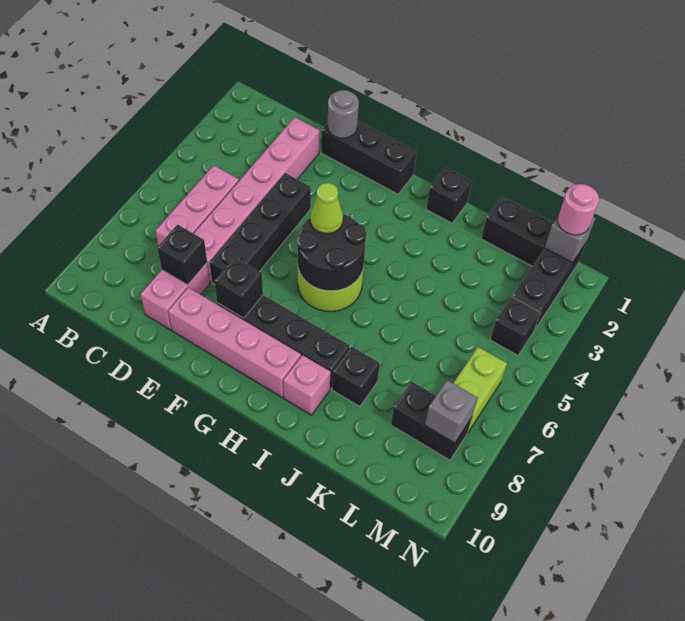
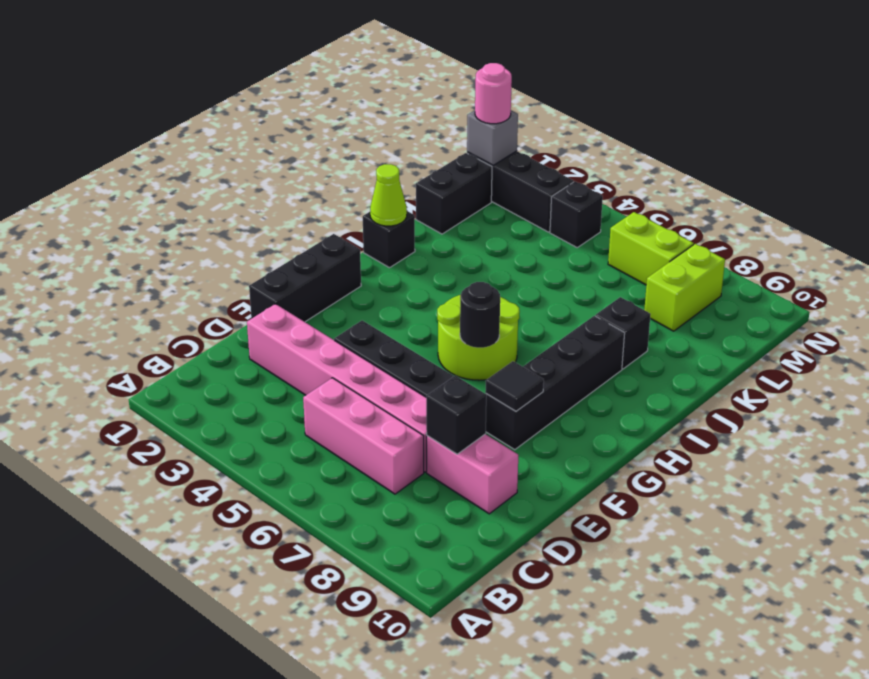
grey 1x1 round brick [327,90,359,138] -> none
pink 1x4 brick [168,288,301,398] -> none
black 1x1 brick [214,257,263,318] -> black 1x1 tile [485,361,544,411]
black 2x2 round brick [297,214,366,291] -> black 1x1 round brick [460,282,500,348]
lime 1x1 cone [310,183,343,234] -> lime 1x1 cone moved to [370,164,407,226]
pink 1x1 brick [283,355,331,415] -> none
black 1x2 brick [391,382,472,460] -> lime 1x2 brick [644,244,725,331]
grey 1x1 brick [425,380,478,443] -> none

